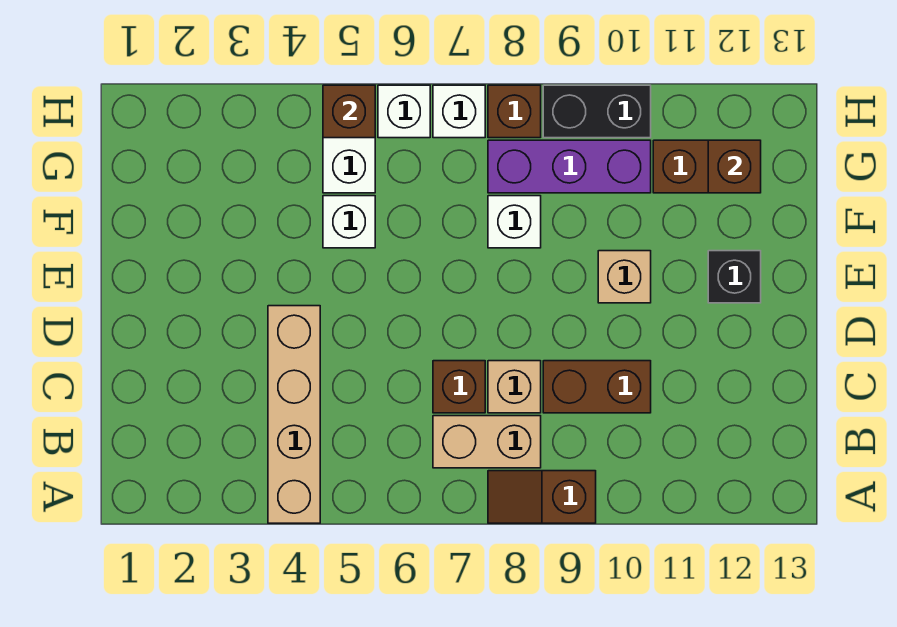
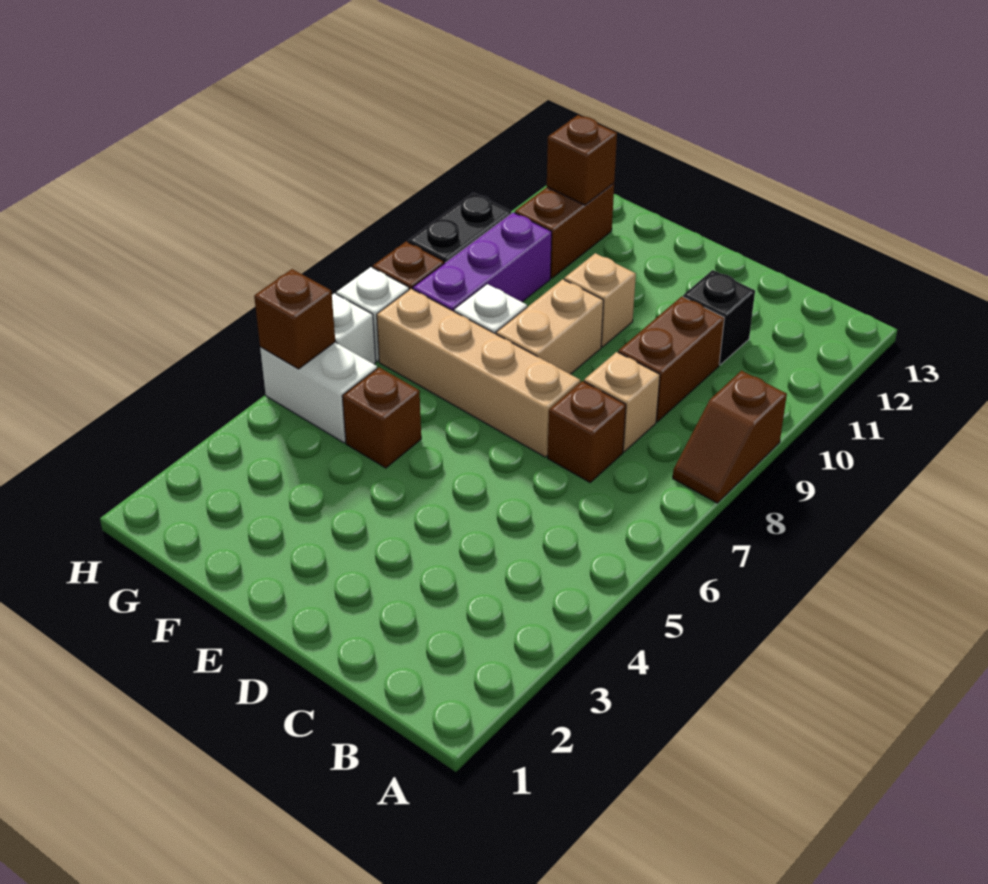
tan 1x4 brick [268,306,320,523] -> tan 1x4 brick moved to [377,289,580,457]
tan 1x2 brick [433,416,541,468] -> tan 1x2 brick moved to [496,279,604,374]
black 1x1 brick [708,251,761,303] -> black 1x1 brick moved to [683,270,755,365]
white 1x1 brick [323,196,375,248] -> brown 1x1 brick [342,367,421,468]

